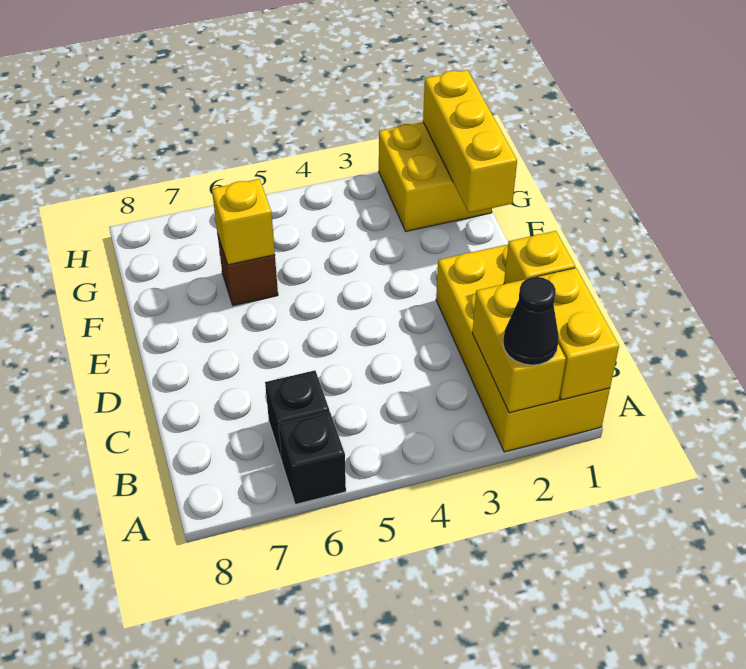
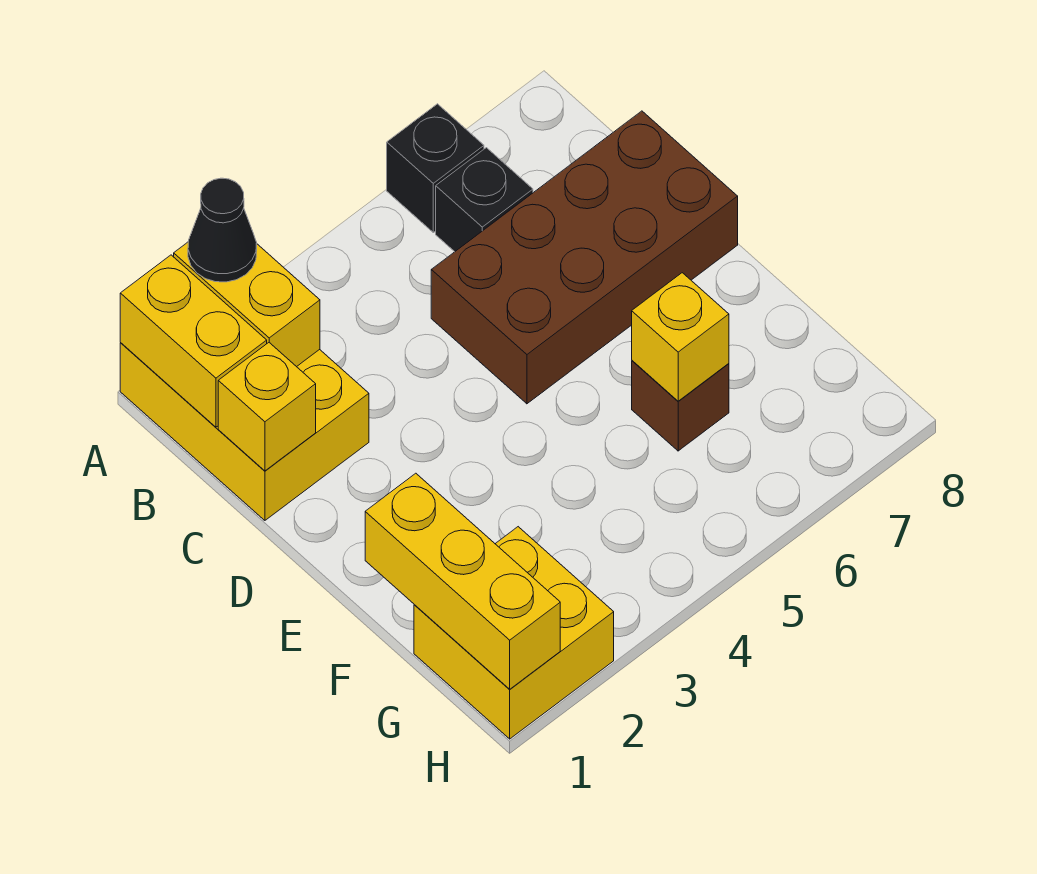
yellow 2x4 brick [436,244,610,452] -> yellow 2x3 brick [120,343,369,520]
none -> brown 2x4 brick [431,111,738,404]

